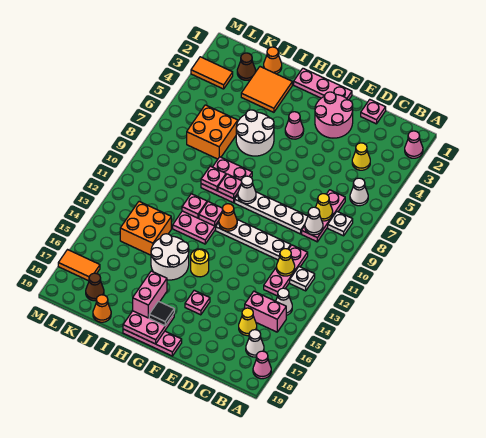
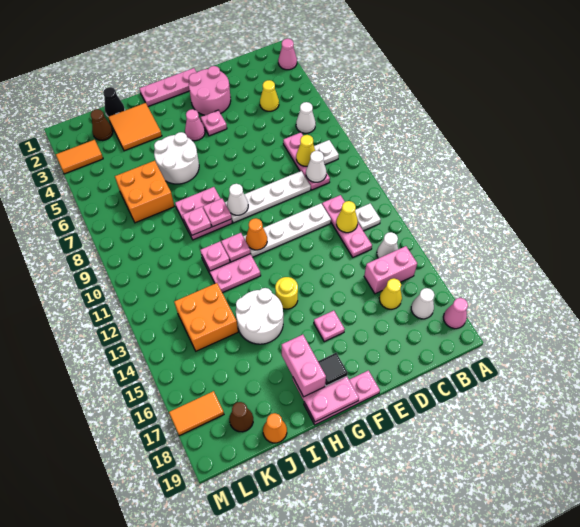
pink 1x1 plate [361,100,386,124] -> pink 1x1 plate moved to [201,110,227,136]
orange 1x1 cone [264,47,282,74] -> black 1x1 cone [103,87,125,117]

